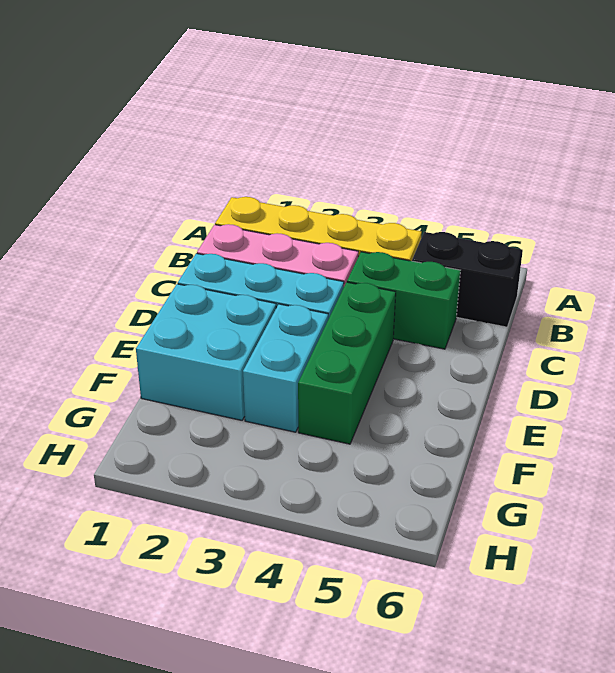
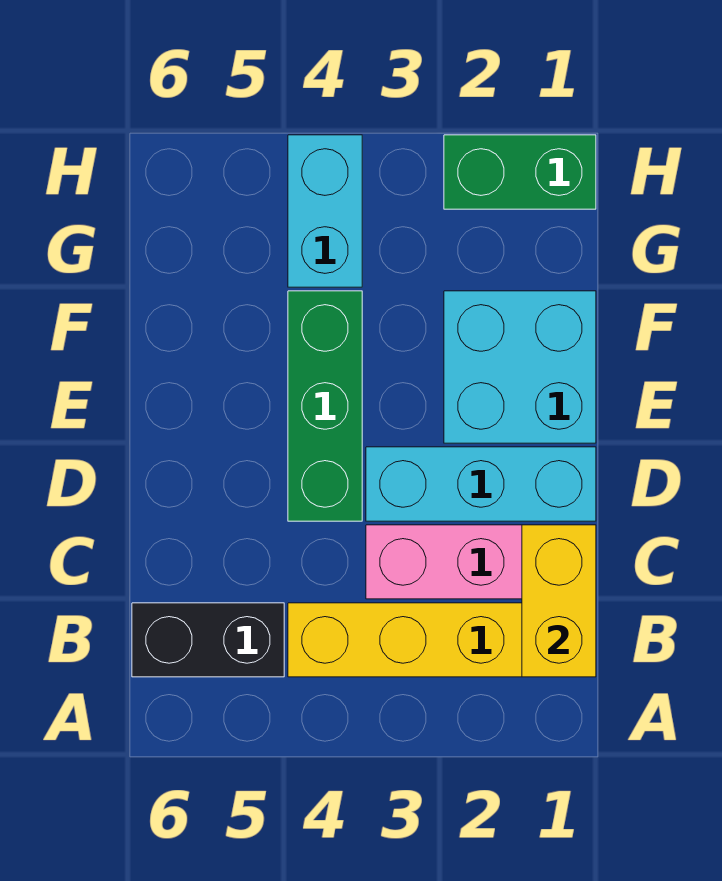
none -> yellow 1x2 brick [522,525,596,677]
green 1x2 brick [347,252,460,349] -> green 1x2 brick moved to [444,135,596,209]
cyan 1x2 brick [243,304,328,432] -> cyan 1x2 brick moved to [288,135,362,287]

